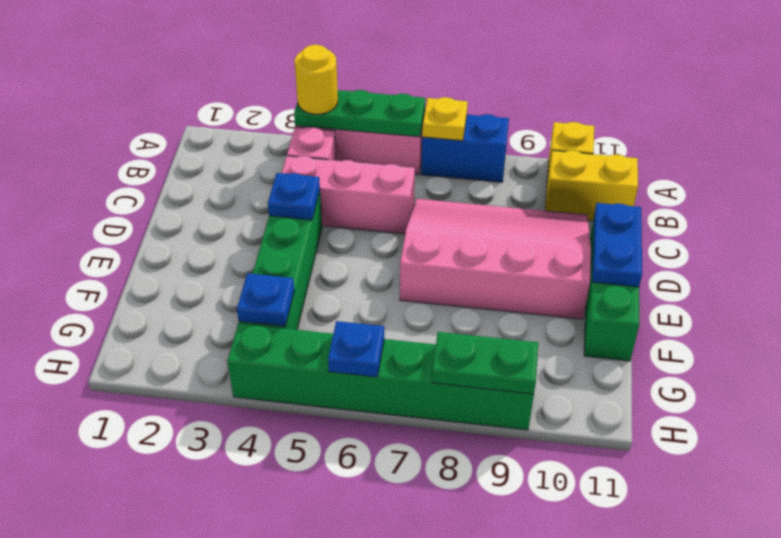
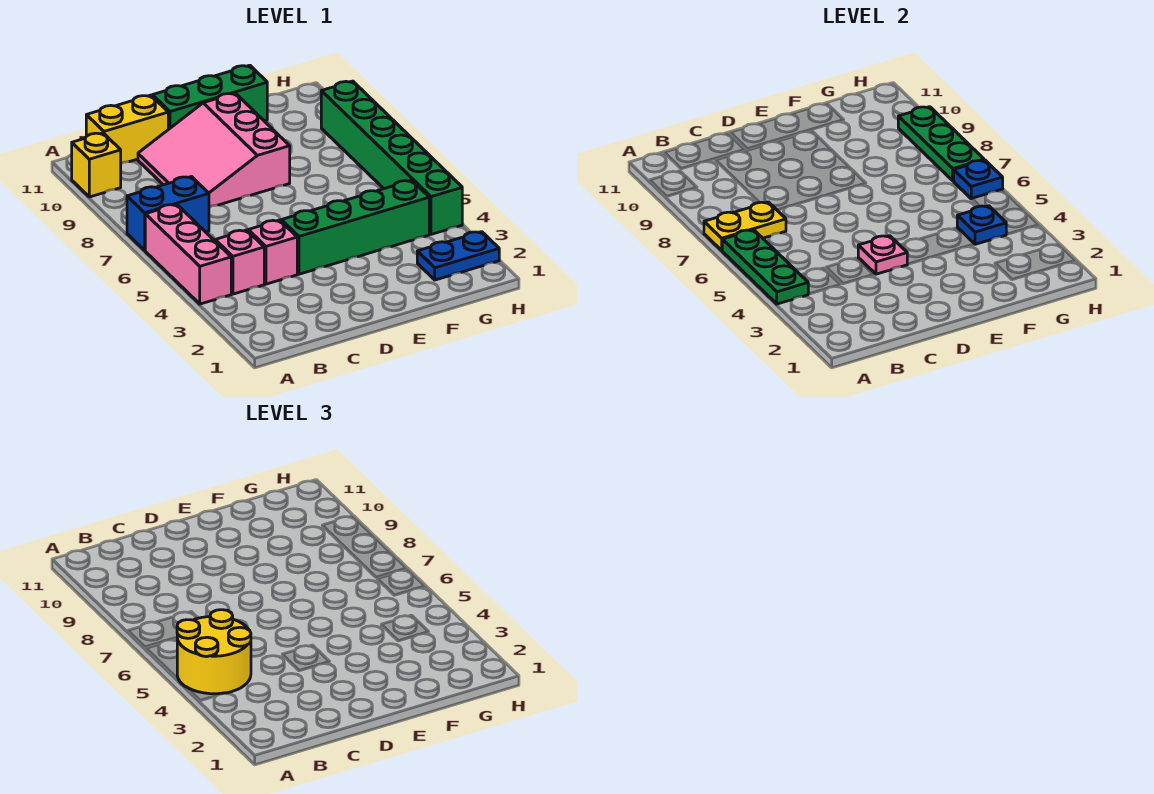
yellow 1x1 round brick [295,45,338,114] -> yellow 2x2 round brick [177,610,251,694]
blue 1x2 brick [421,114,509,182] -> blue 1x2 brick turned to [127,177,209,250]
yellow 1x1 plate [422,97,468,141] -> yellow 1x2 plate [704,202,786,250]
yellow 1x2 brick [545,151,638,221] -> yellow 1x2 brick turned to [86,95,168,163]
pink 1x3 brick [282,156,415,234] -> pink 1x1 brick [248,220,297,284]
pink 3x4 slope [400,199,591,319] -> pink 3x3 slope [138,93,290,207]
blue 1x1 plate [268,173,320,220] -> pink 1x1 plate [858,236,907,274]
blue 1x2 plate [593,203,642,287] -> blue 1x2 plate moved to [417,232,499,280]
green 1x2 plate [432,332,538,394] -> green 1x3 plate [898,107,984,181]

